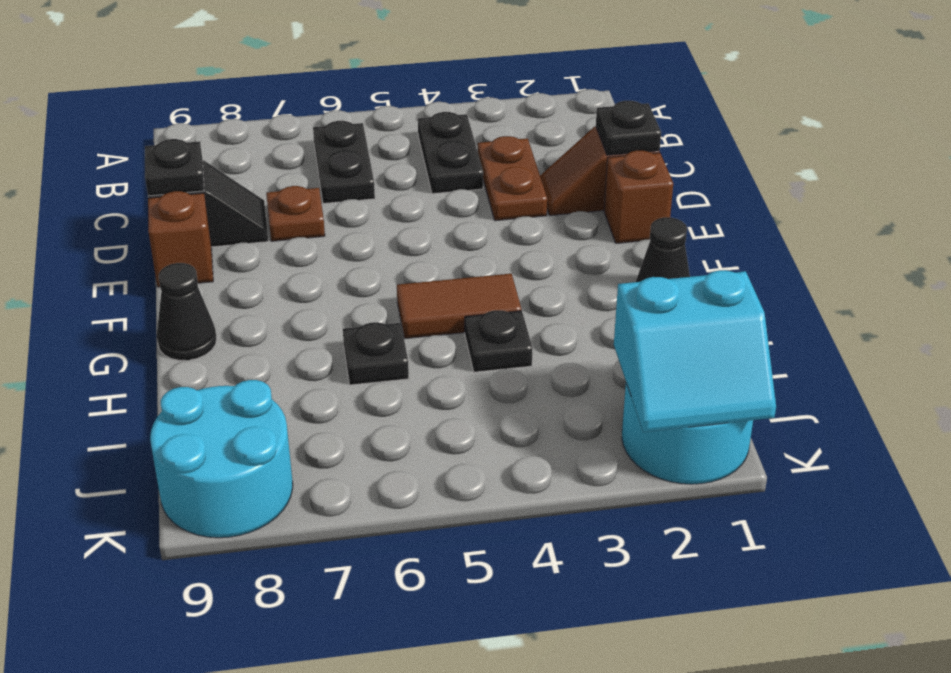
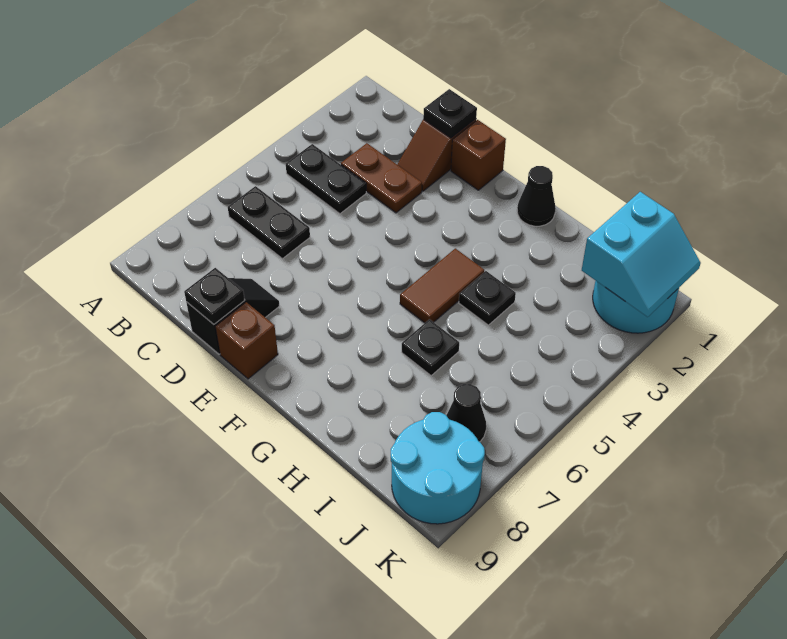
brown 1x1 plate [266,186,325,241] -> none
black 1x1 cone [157,263,217,360] -> black 1x1 cone moved to [446,384,486,442]

